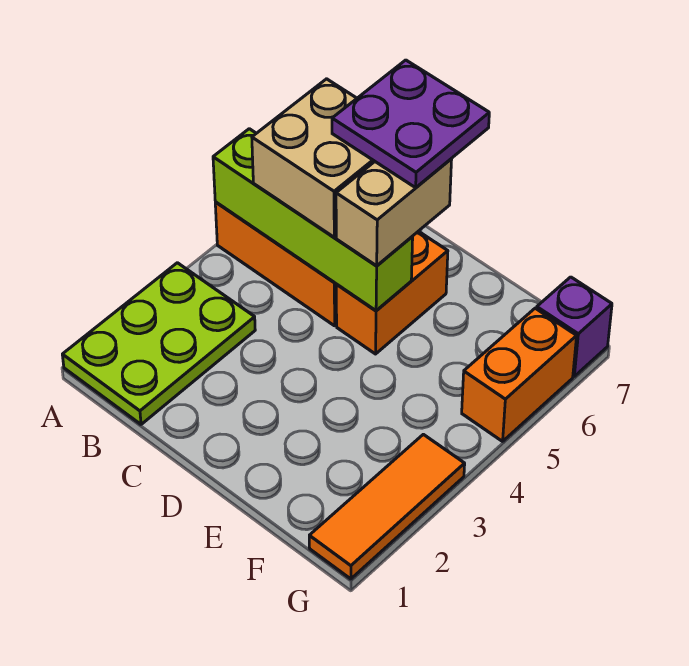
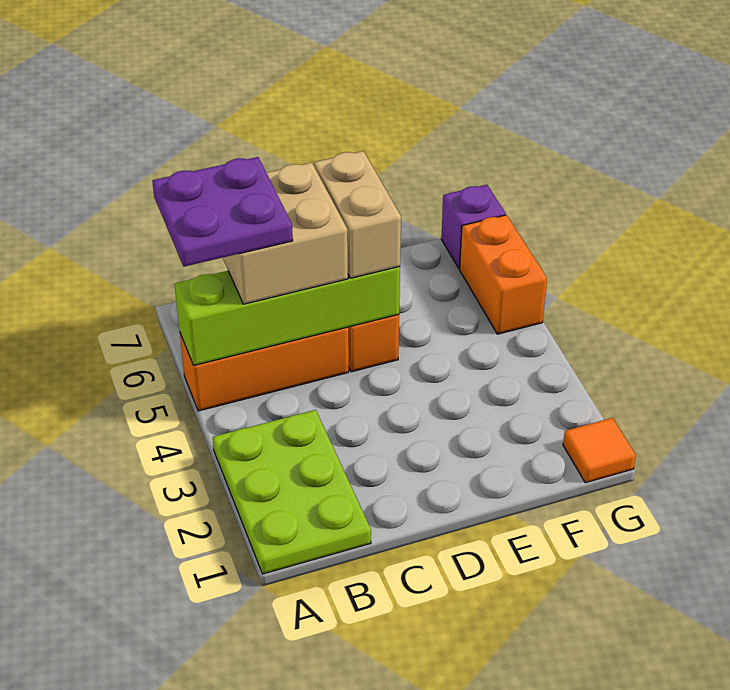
purple 2x2 plate [332,60,489,188] -> purple 2x2 plate moved to [152,157,293,267]
orange 1x3 tile [309,434,465,579] -> orange 1x1 tile [563,418,636,483]

